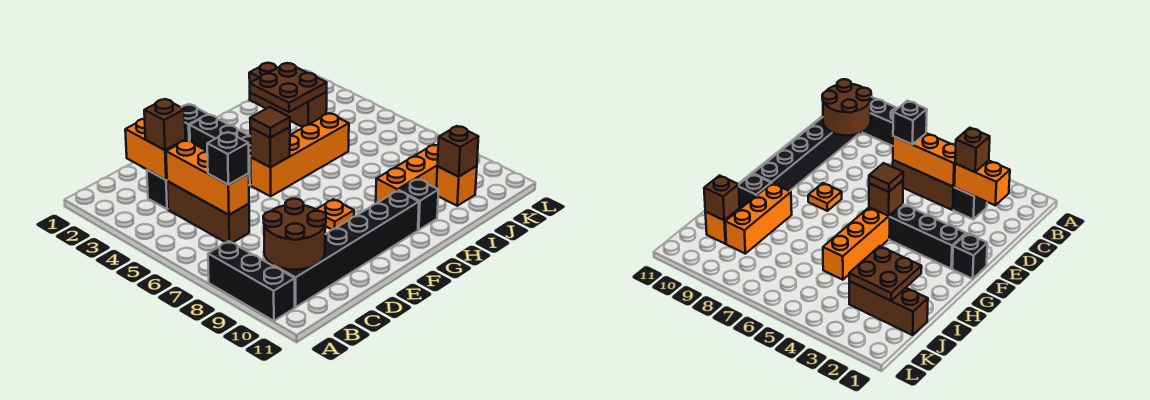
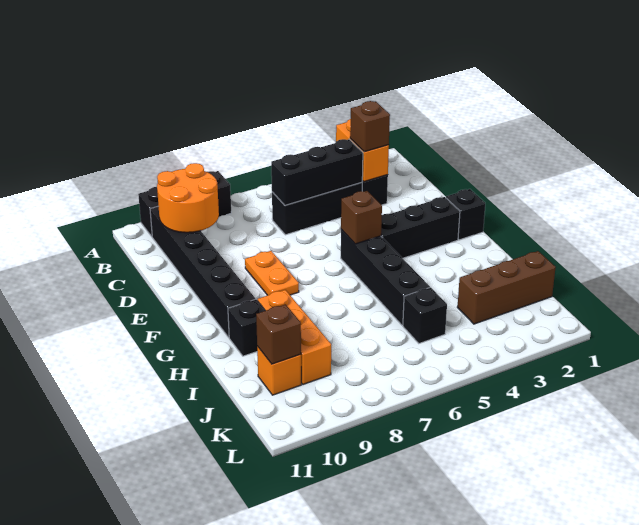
brown 2x2 round brick [263,199,326,270] -> orange 2x2 round brick [157,163,219,233]
orange 1x2 brick [125,119,186,180] -> orange 1x2 brick turned to [336,119,389,182]
brown 1x3 brick [167,181,249,243] -> black 1x3 brick [272,183,362,235]
orange 1x3 brick [166,140,249,215] -> black 1x3 brick [271,139,363,205]
black 1x1 brick [207,132,249,185] -> black 1x1 brick moved to [403,287,447,343]
orange 1x4 brick [251,113,349,196] -> black 1x4 brick [341,229,430,325]
brown 1x1 tile [250,107,290,138] -> none
orange 1x1 plate [316,199,354,230] -> orange 1x2 plate [245,251,299,295]
brown 2x2 plate [250,63,327,112] -> none

